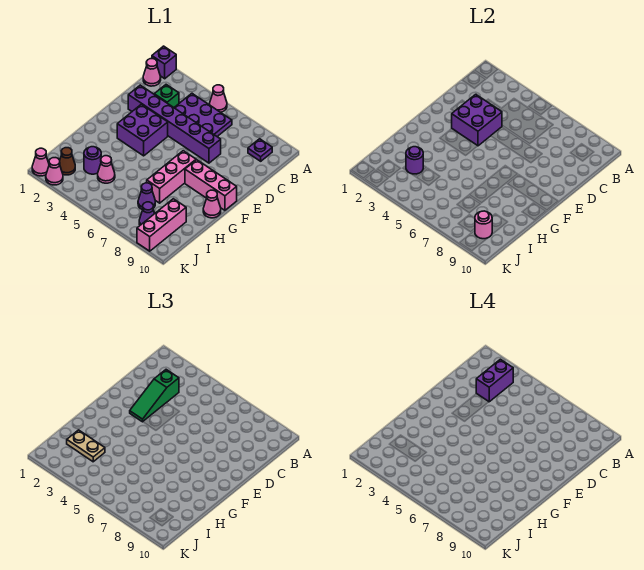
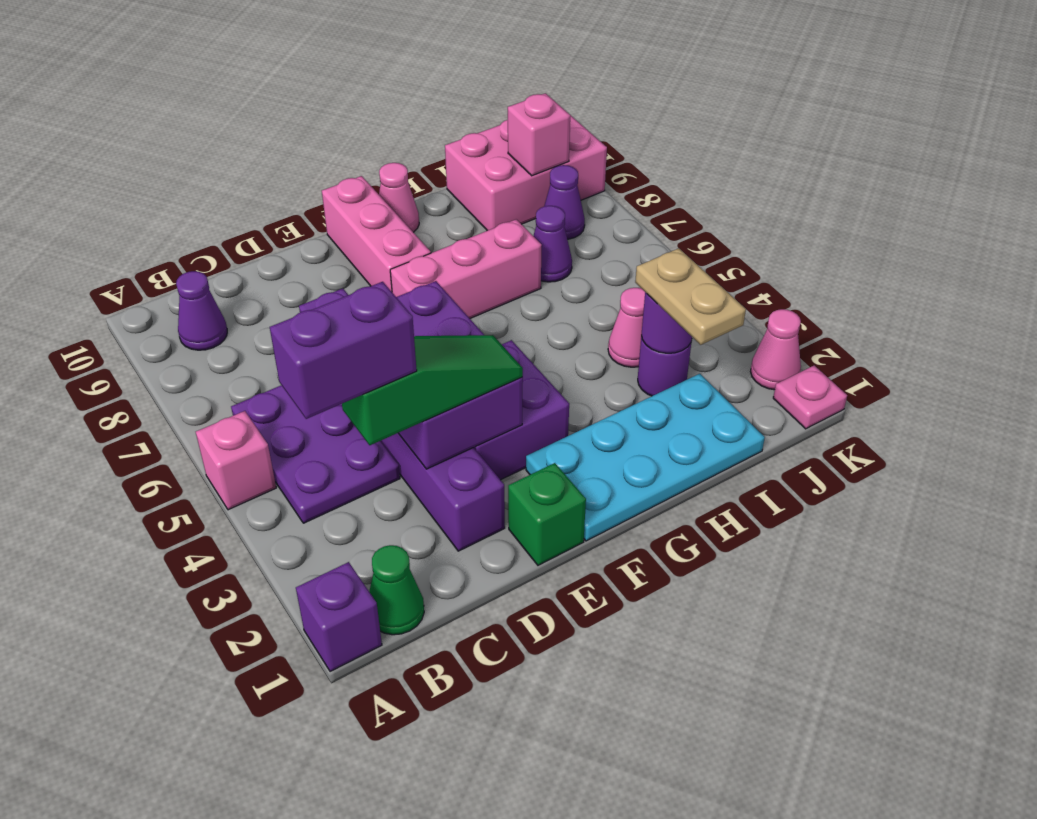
pink 1x1 cone [210,85,227,112] -> pink 1x1 brick [196,411,276,510]
pink 1x1 cone [143,59,161,86] -> green 1x1 cone [369,545,424,635]
purple 1x1 plate [248,139,272,161] -> purple 1x1 cone [176,271,227,350]
green 1x1 brick [154,85,179,107] -> green 1x1 brick moved to [508,463,586,565]
purple 2x2 brick [452,94,502,146] -> purple 2x3 brick [396,281,523,469]
none -> cyan 2x4 plate [526,374,765,541]
pink 1x3 brick [137,199,186,251] -> pink 2x3 brick [445,115,607,231]
brown 1x1 cone [60,148,75,175] -> none
pink 1x1 round brick [475,211,492,239] -> pink 1x1 brick [508,93,570,176]
pink 1x1 cone [32,148,49,176] -> pink 1x1 plate [773,365,847,429]

